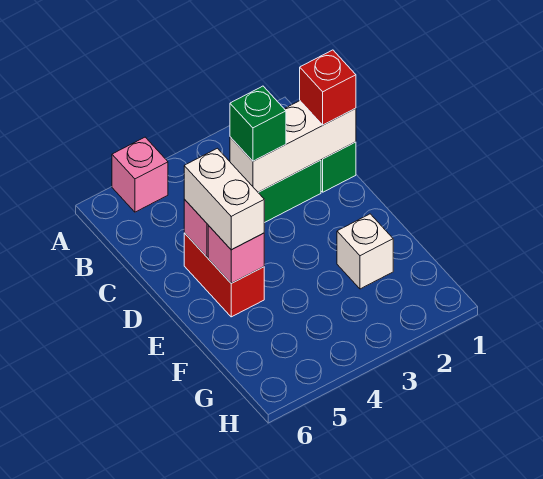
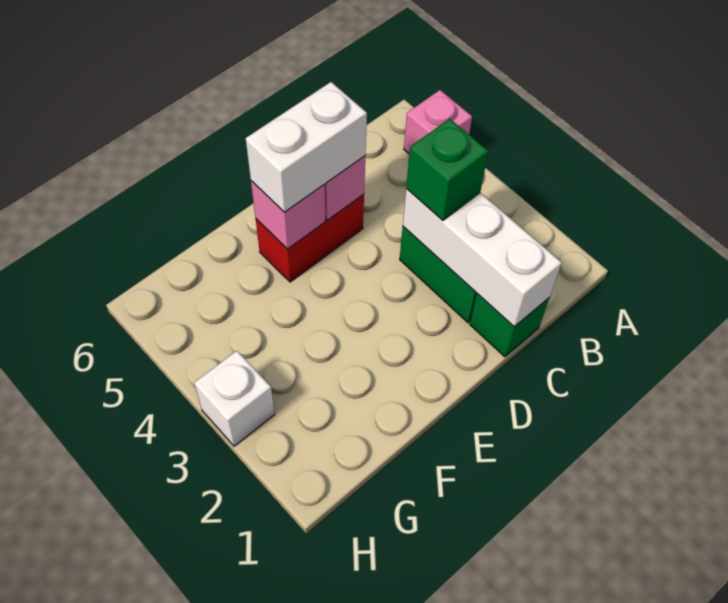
red 1x1 brick [300,50,356,125] -> none
white 1x1 brick [337,214,393,289] -> white 1x1 brick moved to [194,351,275,446]

